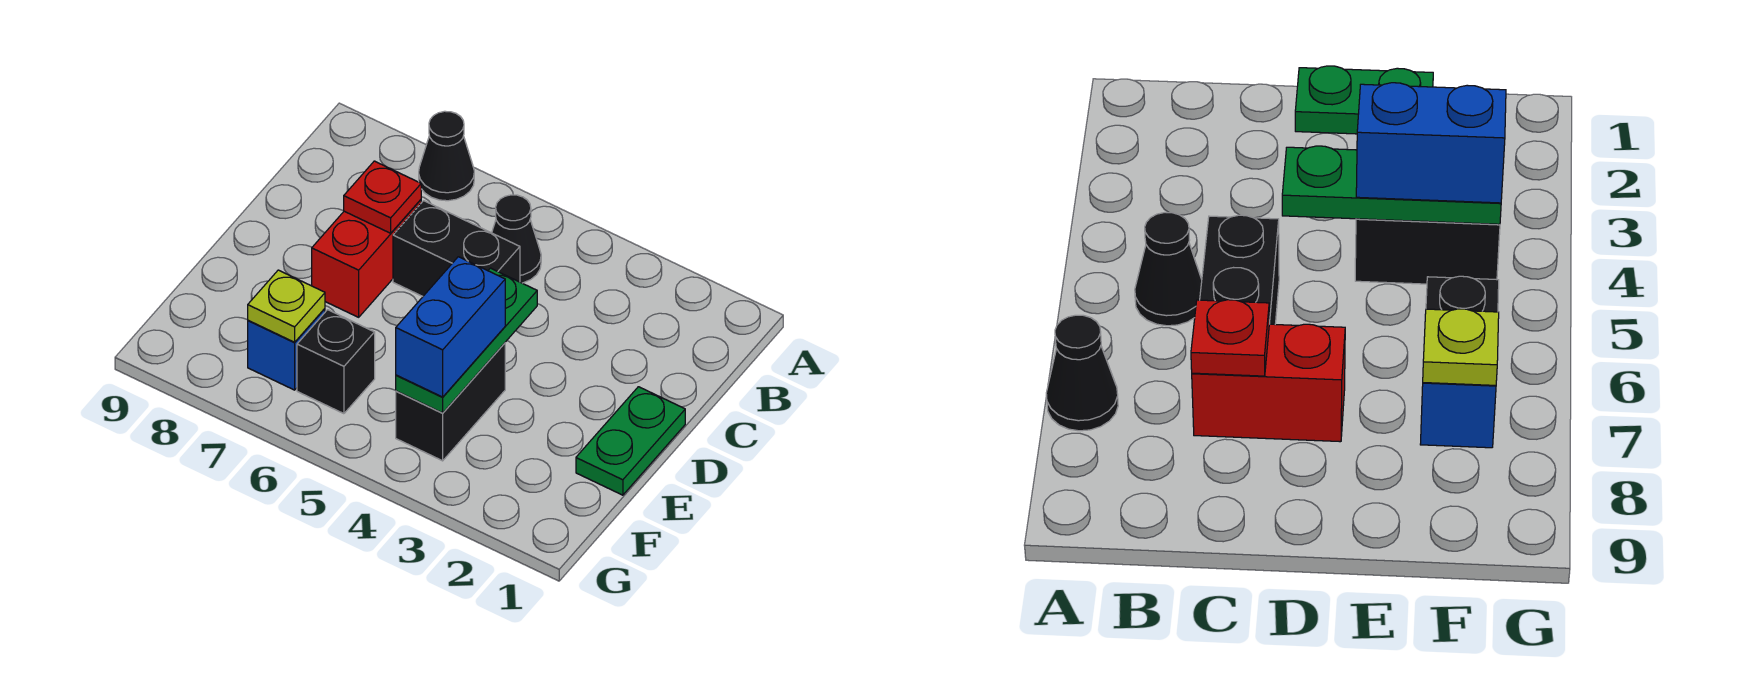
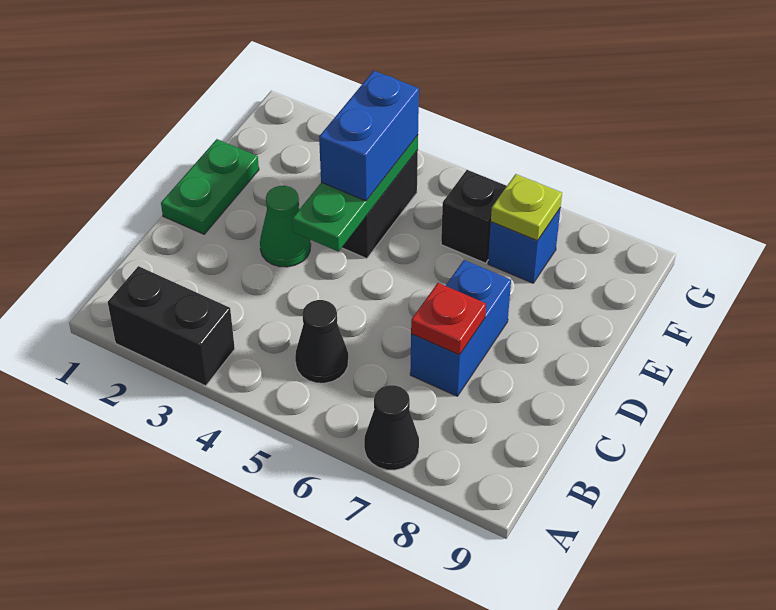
black 1x2 brick [393,201,520,296] -> black 1x2 brick moved to [108,266,235,386]
red 1x2 brick [312,200,421,317] -> blue 1x2 brick [410,260,511,396]
none -> green 1x1 cone [260,186,311,267]

